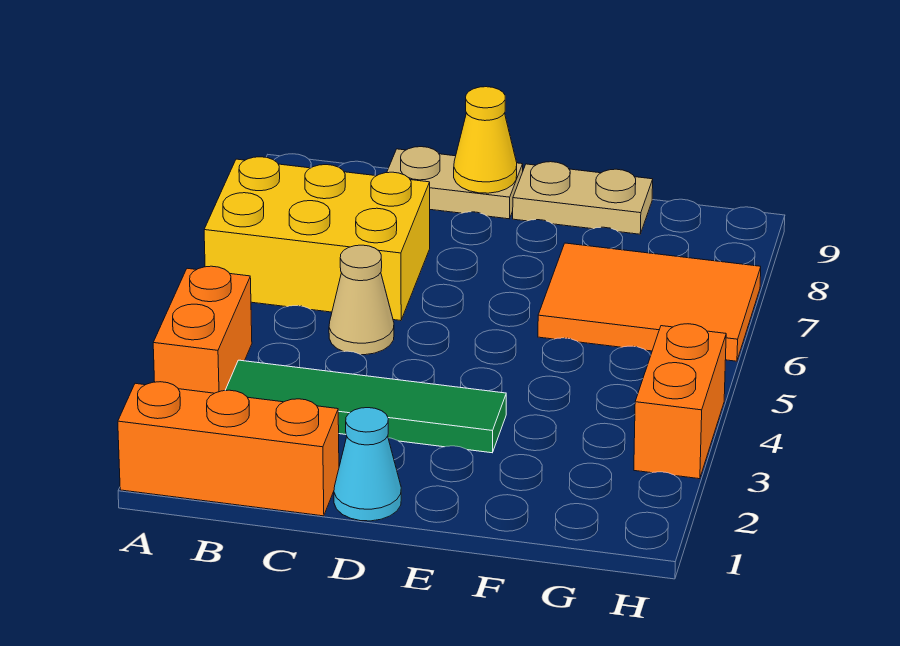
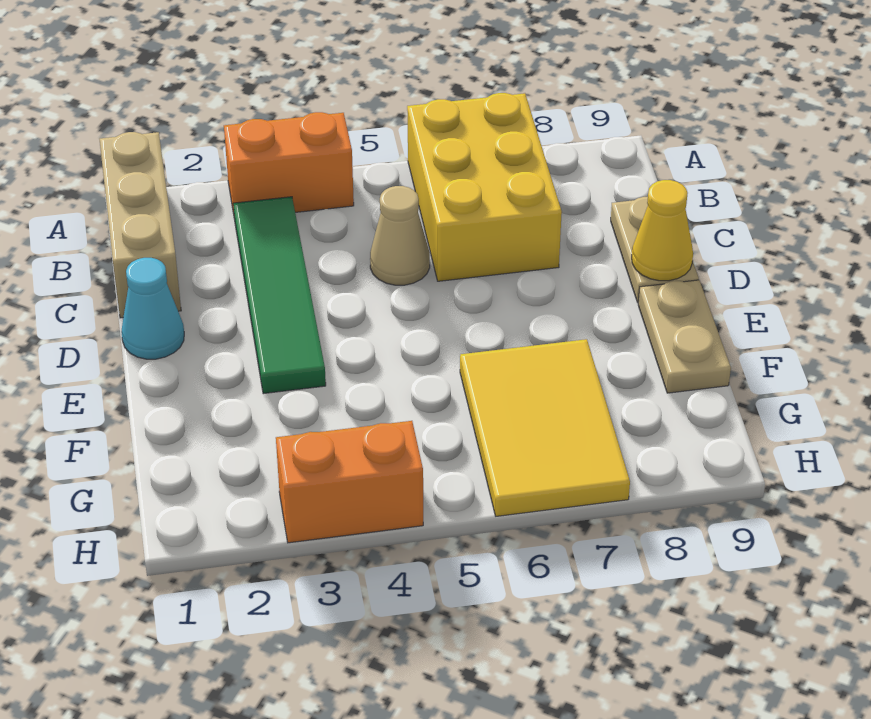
orange 1x3 brick [118,382,339,516] -> tan 1x3 brick [100,132,181,318]
orange 2x3 tile [538,243,761,361] -> yellow 2x3 tile [460,339,630,516]

